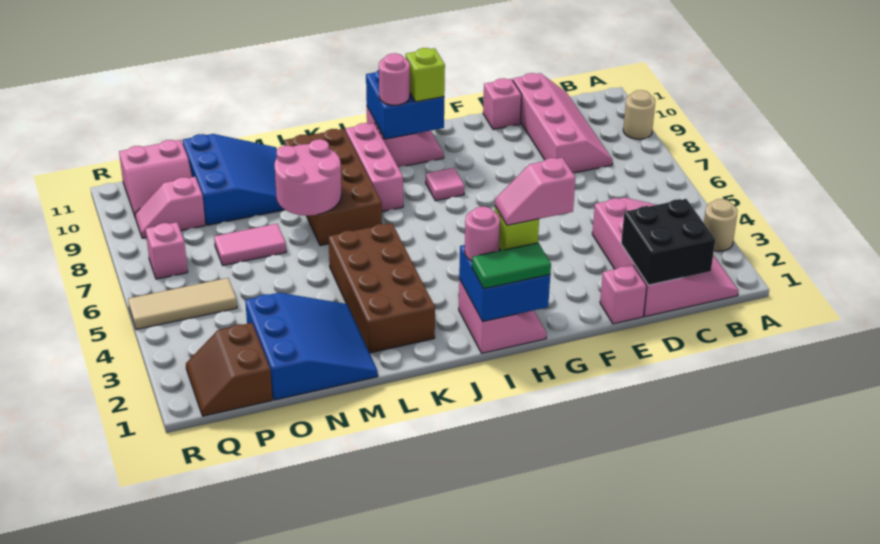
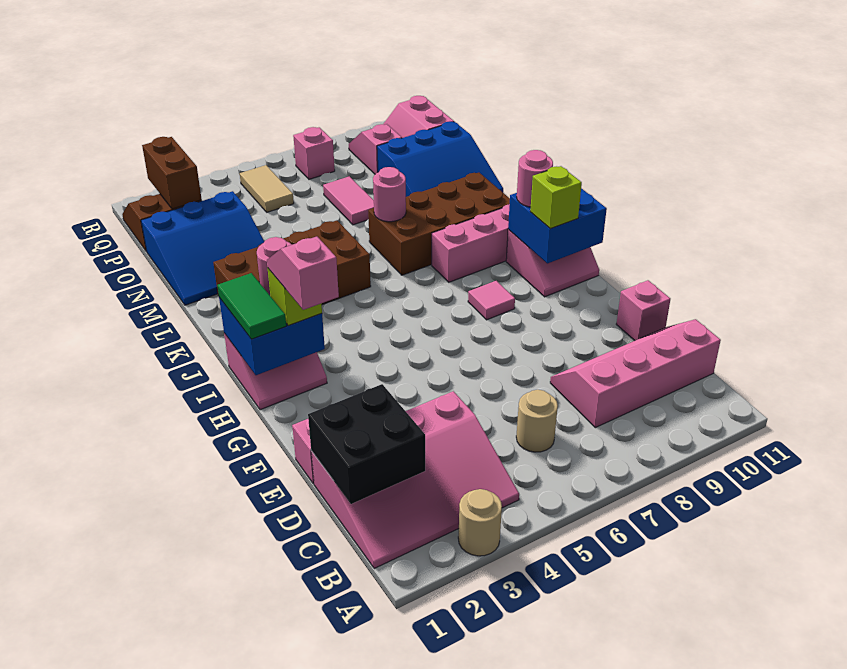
tan 1x1 round brick [623,90,655,139] -> tan 1x1 round brick moved to [516,390,558,452]
pink 2x4 slope [513,73,613,173] -> pink 2x4 slope turned to [550,319,721,428]
pink 2x2 round brick [275,139,342,216] -> pink 1x1 round brick [373,167,406,222]
none -> brown 1x2 brick [142,137,202,209]
tan 1x3 tile [128,278,237,330] -> tan 1x2 tile [240,165,294,212]

